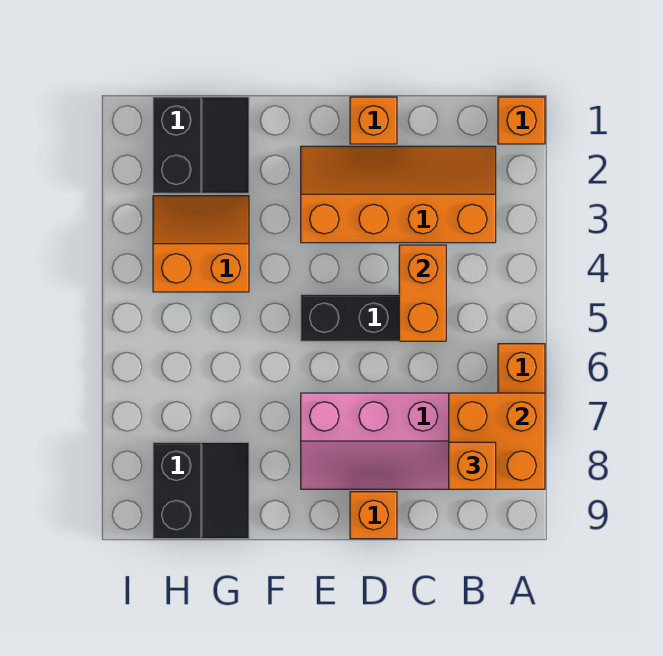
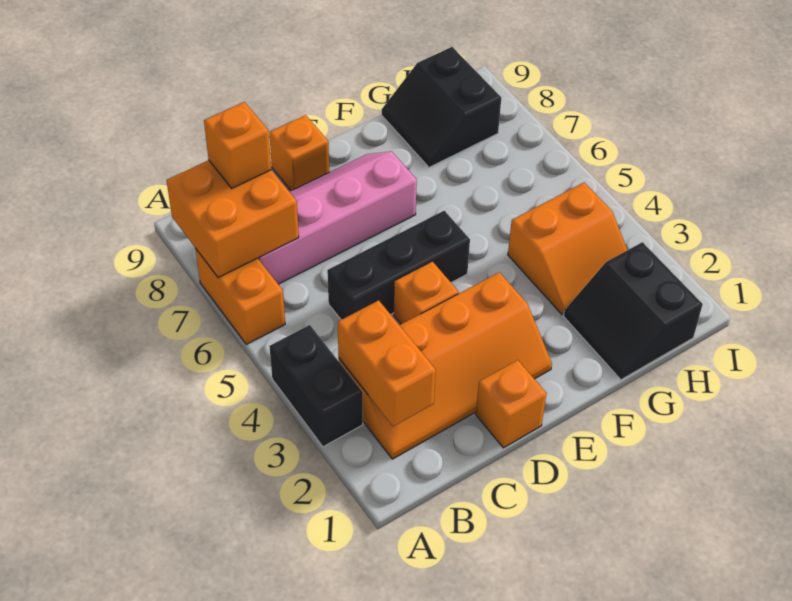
orange 1x1 brick [498,97,545,144] -> orange 1x1 brick moved to [394,261,459,324]
none -> black 1x2 brick [269,325,363,447]
orange 1x2 brick [399,245,446,341] -> orange 1x2 brick moved to [338,300,436,426]

